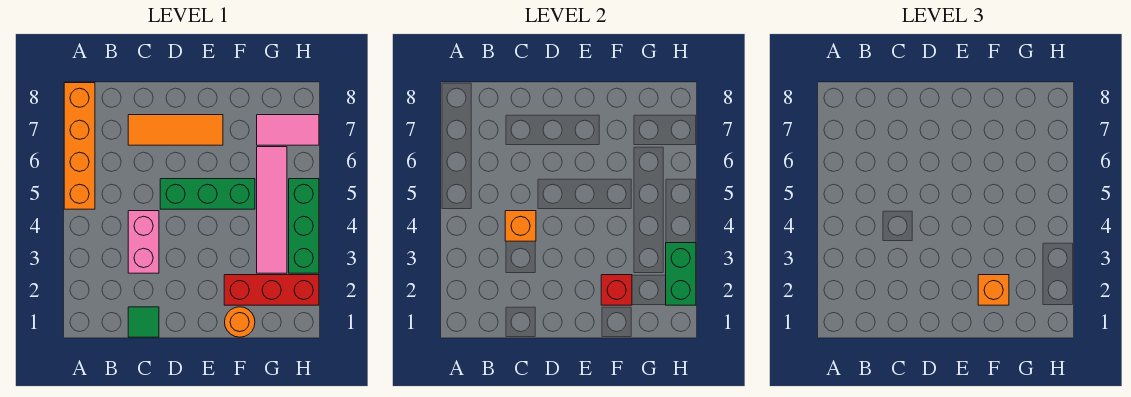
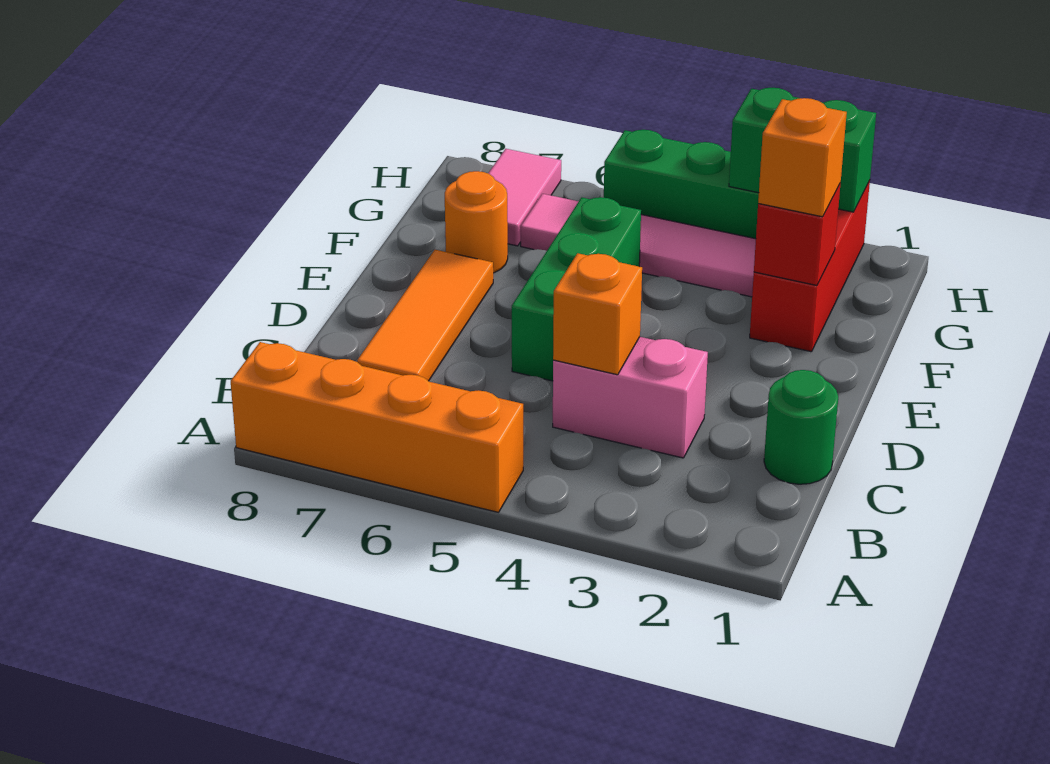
green 1x1 tile [128,307,159,337] -> green 1x1 round brick [764,370,838,484]
orange 1x1 round brick [225,307,255,337] -> orange 1x1 round brick moved to [445,171,508,273]

